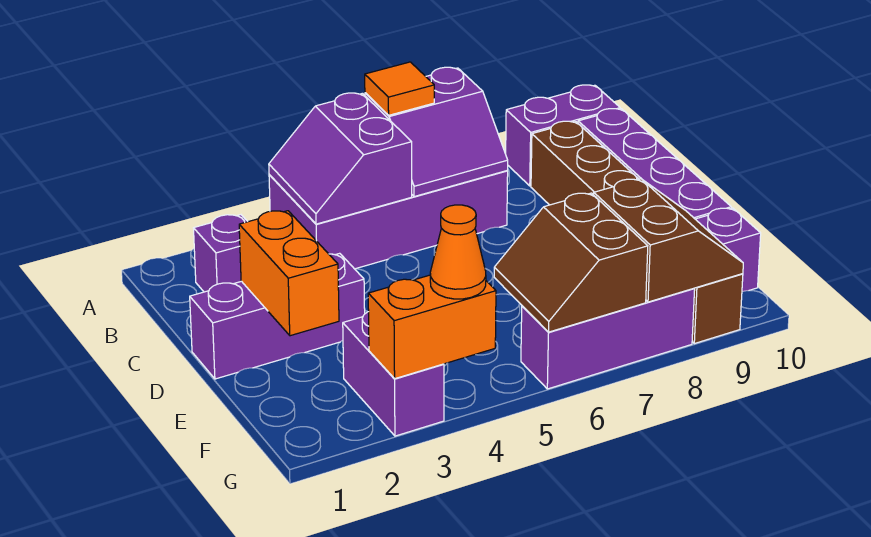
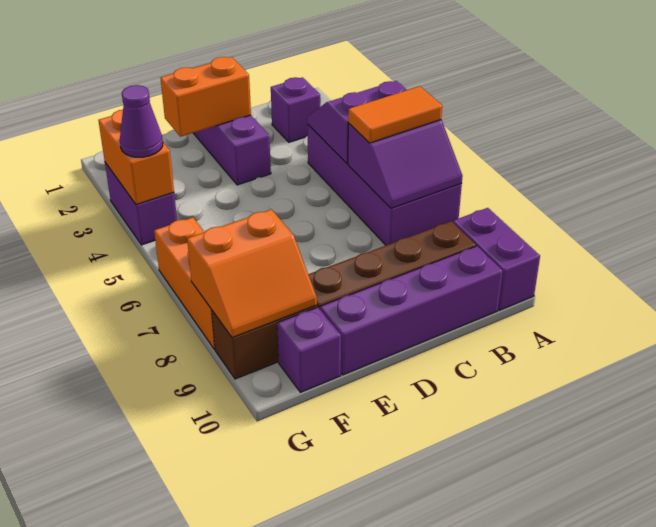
purple 2x2 slope [365,67,508,197] -> purple 2x2 slope turned to [348,120,463,208]
orange 1x1 tile [365,62,434,115] -> orange 1x2 tile [348,86,442,143]
purple 1x2 brick [343,312,444,436] -> purple 1x2 brick turned to [105,163,177,245]
brown 2x2 slope [494,193,648,332] -> none
brown 2x2 slope [594,179,743,302] -> orange 2x2 slope [187,209,317,338]
orange 1x1 cone [430,205,486,299] -> purple 1x1 cone [120,85,163,157]
purple 1x3 brick [521,288,695,389] -> orange 1x3 brick [154,217,215,349]

